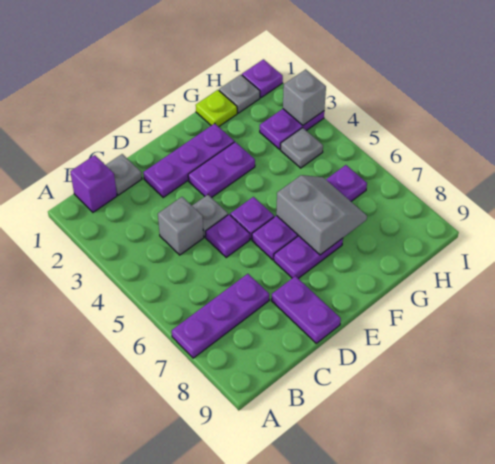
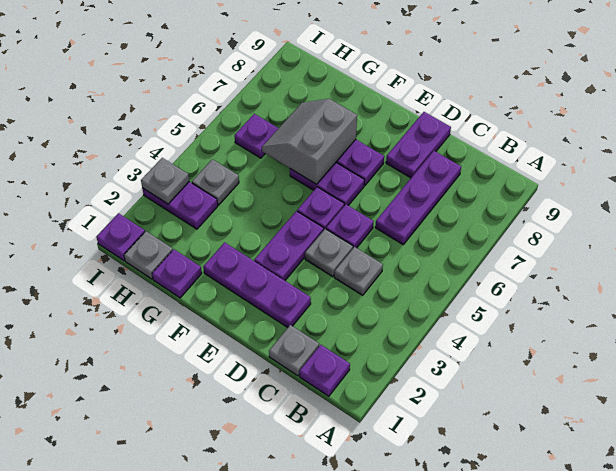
purple 1x3 plate [172,274,269,358] -> purple 1x3 plate turned to [375,151,461,244]
purple 1x1 brick [70,155,117,212] -> purple 1x1 plate [299,345,350,396]
grey 1x1 brick [158,197,204,255] -> grey 1x1 plate [334,247,383,295]
purple 1x2 plate [188,142,255,198] -> purple 1x2 plate turned to [254,211,324,280]
lime 1x1 plate [196,90,237,127] -> purple 1x1 plate [152,250,202,298]
grey 1x1 brick [283,69,326,125] -> grey 1x1 plate [141,158,189,204]

